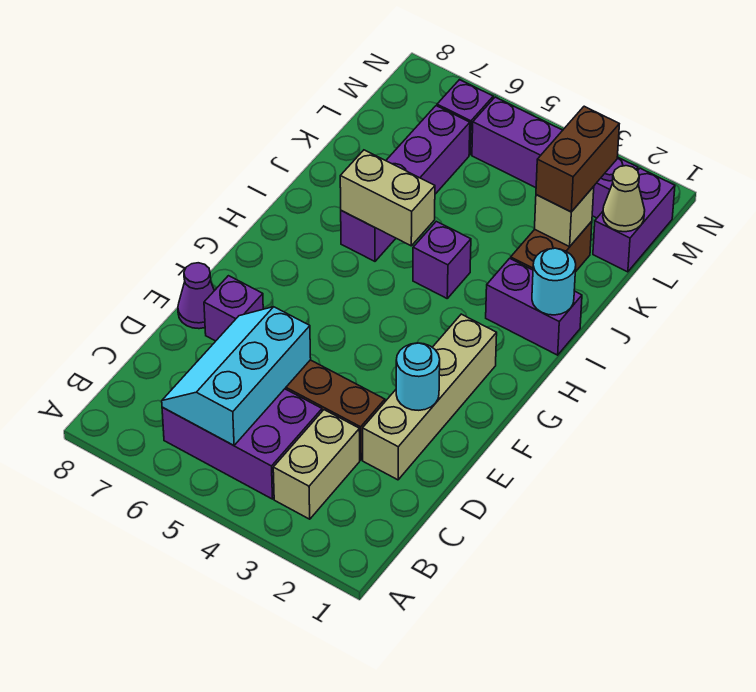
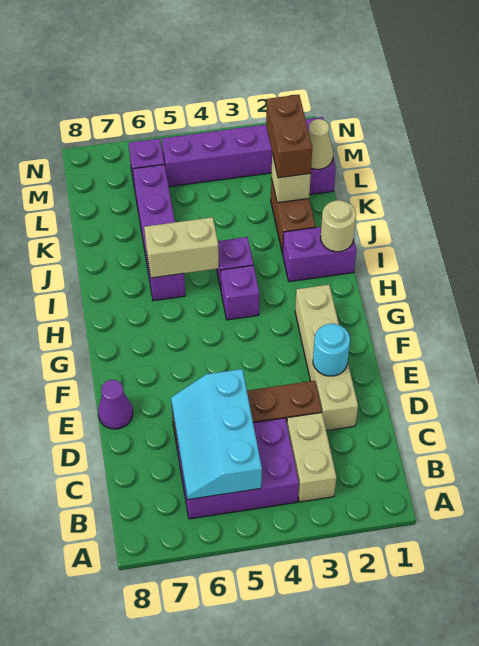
purple 1x1 brick [204,276,263,341] -> purple 1x1 brick moved to [221,265,260,320]
cyan 1x1 round brick [532,248,576,315] -> tan 1x1 round brick [321,200,356,252]

